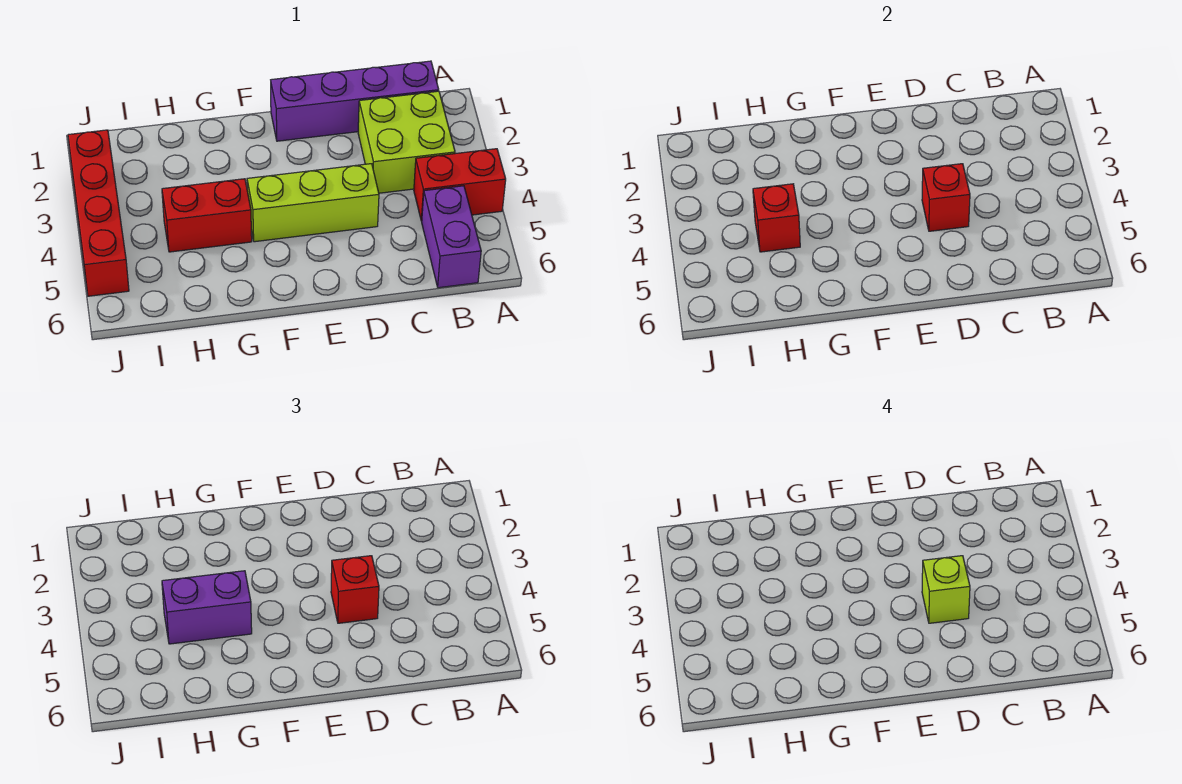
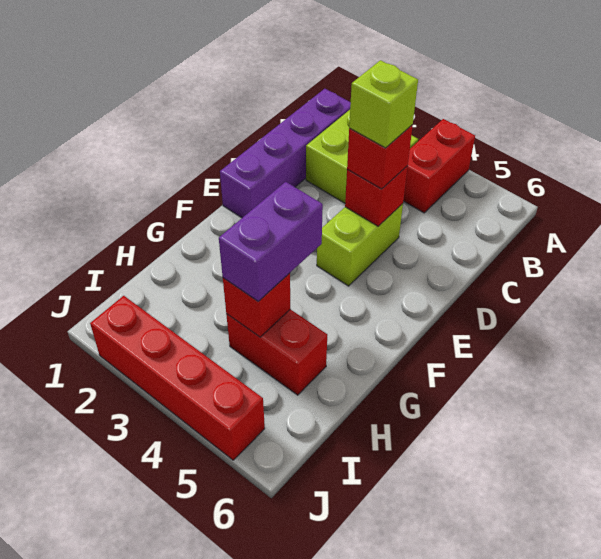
purple 1x2 brick [422,186,481,288] -> none
lime 1x3 brick [247,164,379,242] -> lime 1x2 brick [317,204,403,286]
red 1x2 brick [162,179,252,252] -> red 1x2 brick turned to [226,309,327,395]

